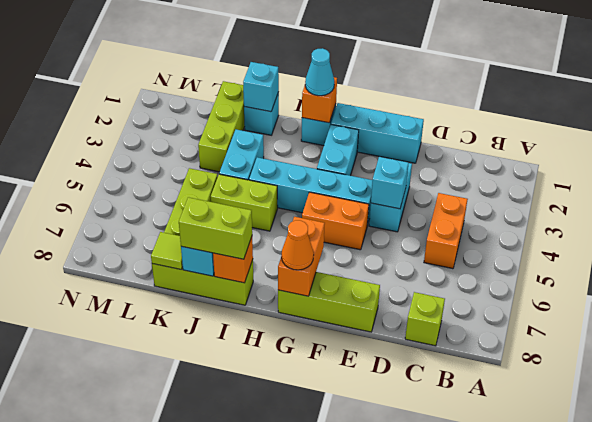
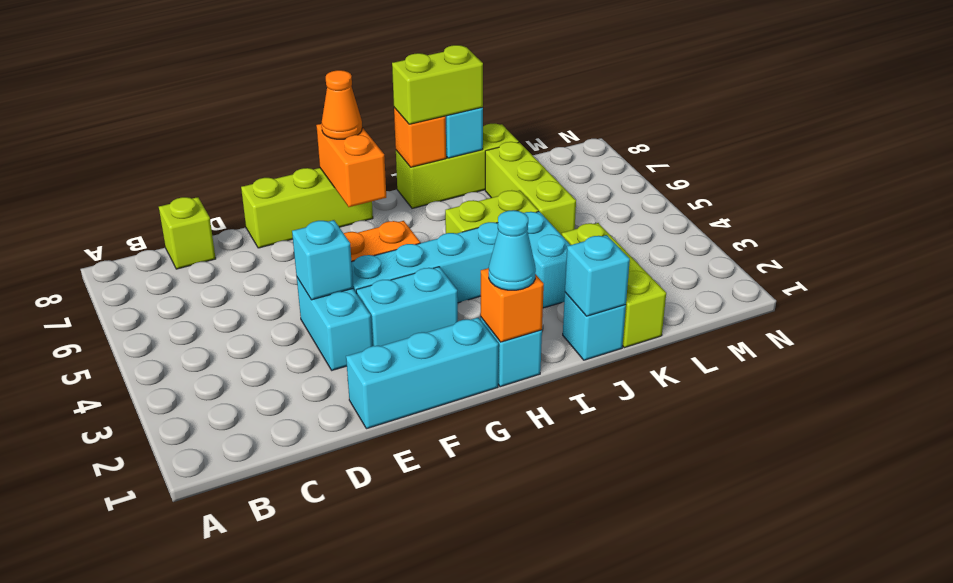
orange 1x2 brick [424,193,468,269] -> none
cyan 1x2 brick [317,125,359,176] -> cyan 1x2 brick turned to [356,267,458,346]
lime 1x1 tile [151,232,183,270] -> none

